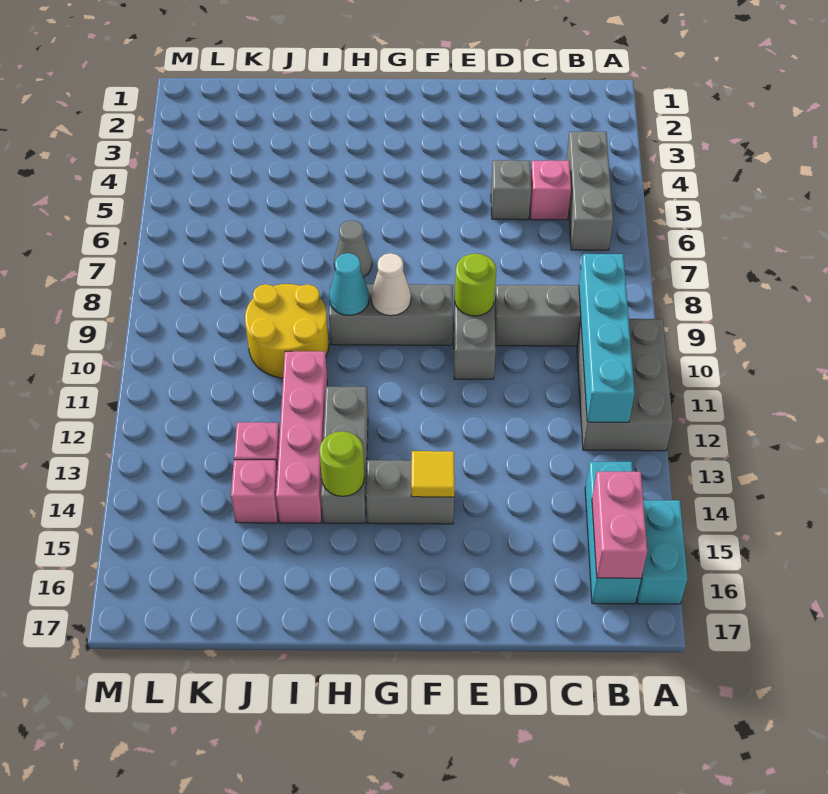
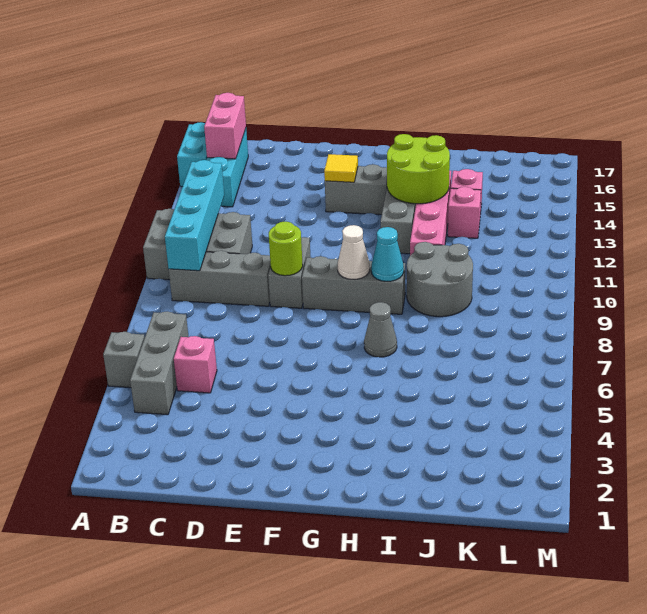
grey 2x3 brick [577,319,673,451] -> grey 2x3 brick turned to [143,209,252,280]
grey 1x1 brick [491,160,531,220] -> grey 1x1 brick moved to [103,332,145,388]
lime 1x1 round brick [319,431,364,496] -> lime 2x2 round brick [387,134,450,204]
yellow 2x2 round brick [245,284,329,378] -> grey 2x2 round brick [407,242,473,317]

